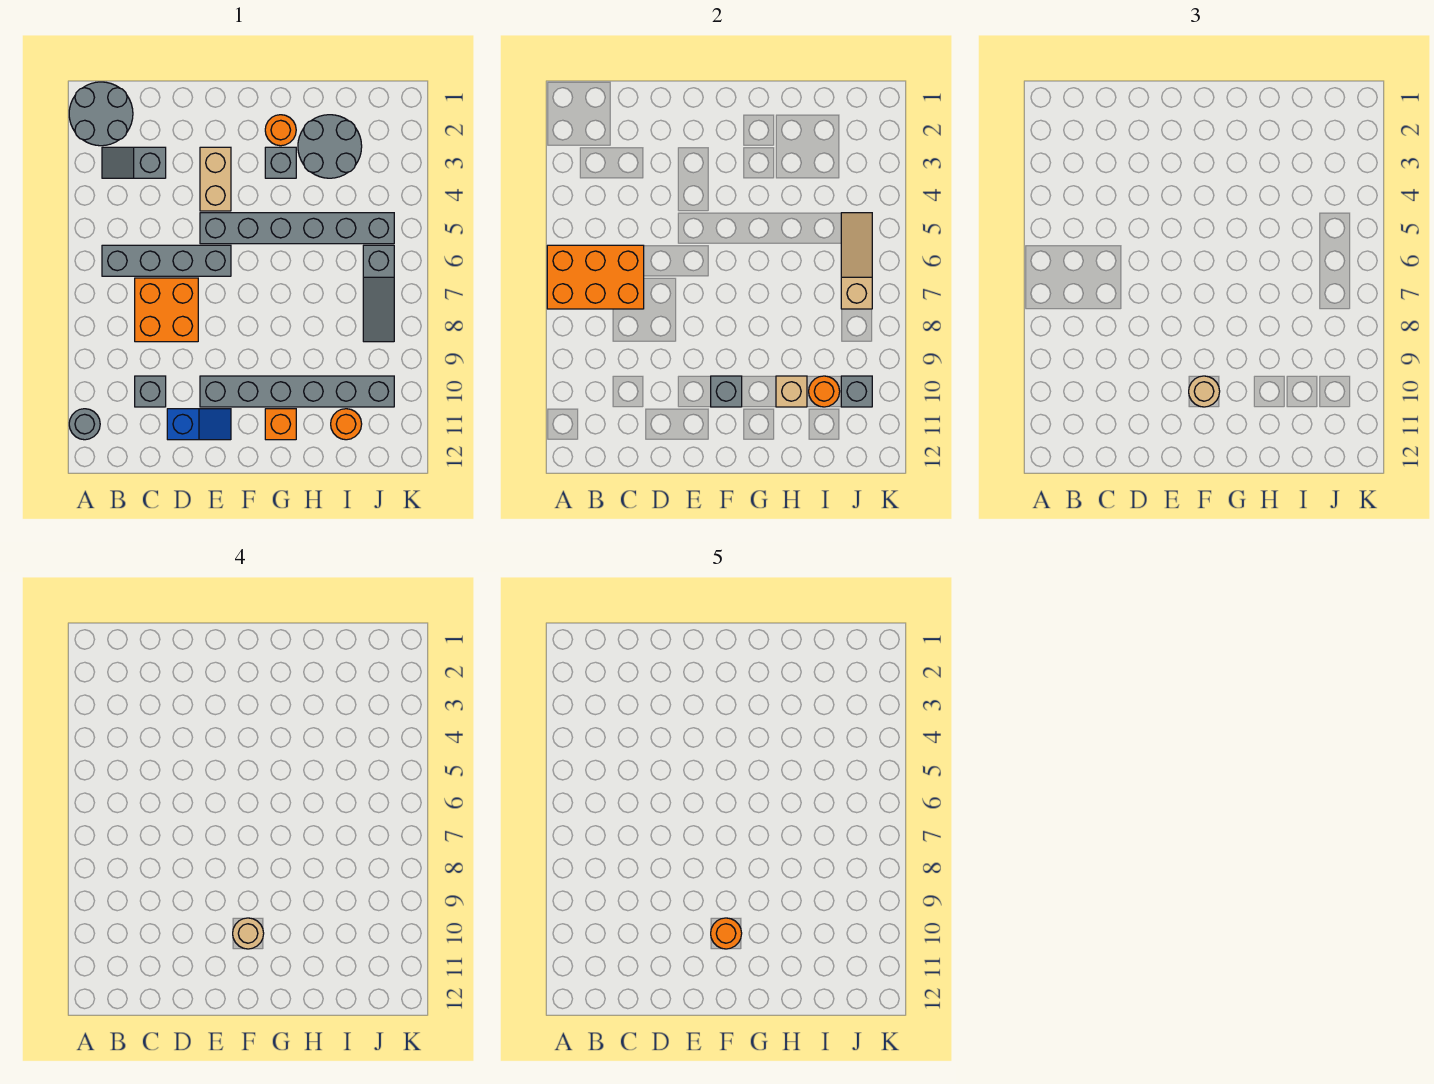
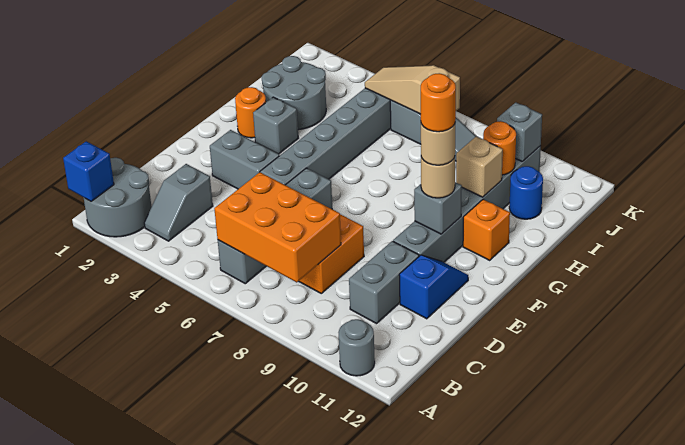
none -> blue 1x1 brick [63,141,114,201]
orange 2x3 brick [547,245,644,309] -> orange 2x3 brick turned to [214,172,341,282]
grey 1x1 brick [135,376,166,407] -> grey 1x2 brick [349,241,419,324]
tan 1x2 brick [200,147,231,211] -> grey 1x2 brick [210,130,279,189]
orange 1x1 round brick [331,409,362,440] -> blue 1x1 round brick [509,166,543,219]

